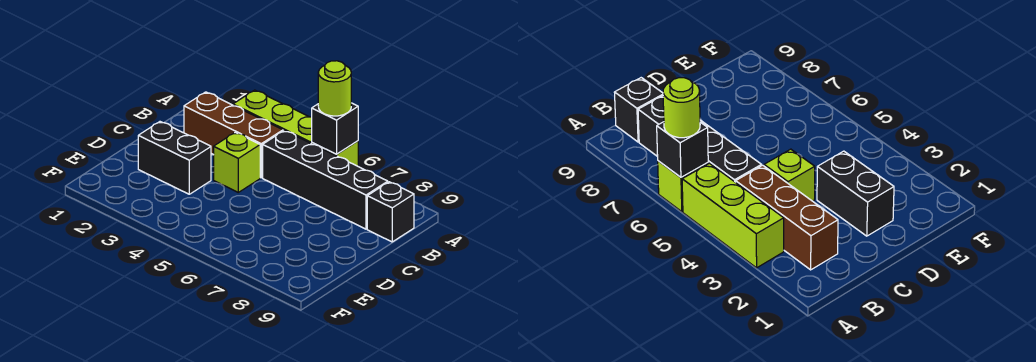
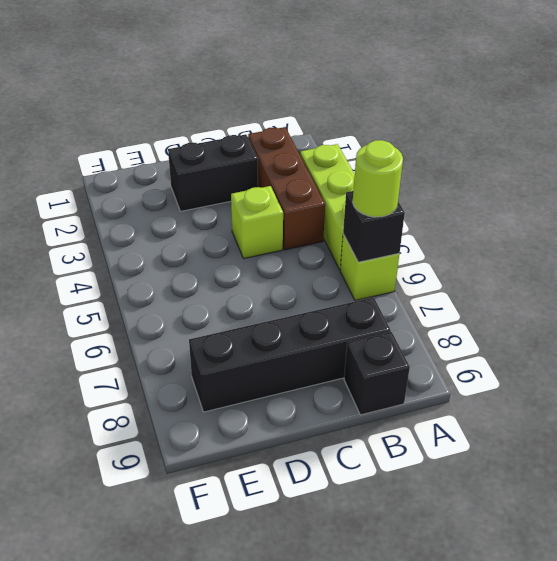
black 1x4 brick [263,130,388,229] -> black 1x4 brick turned to [189,297,391,412]
black 1x2 brick [138,122,211,194] -> black 1x2 brick turned to [168,134,258,211]

